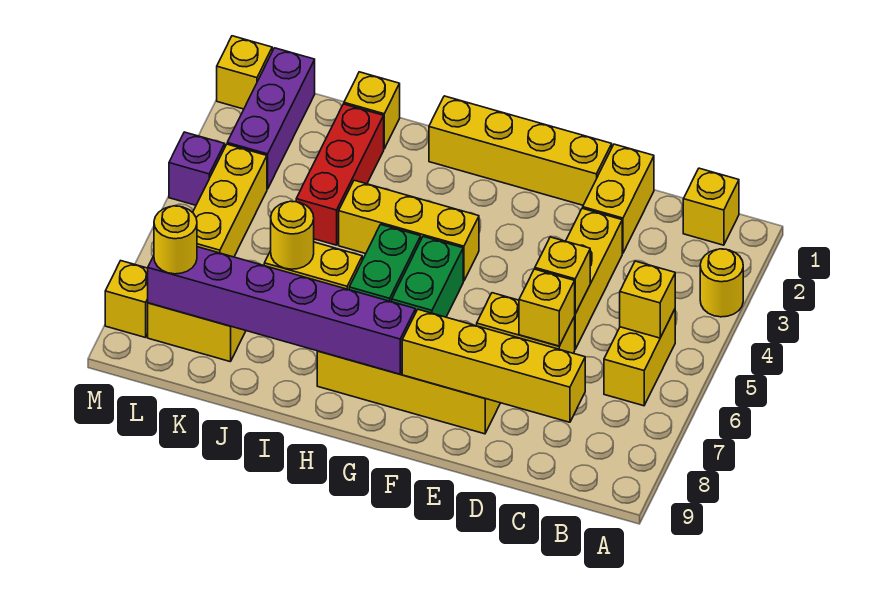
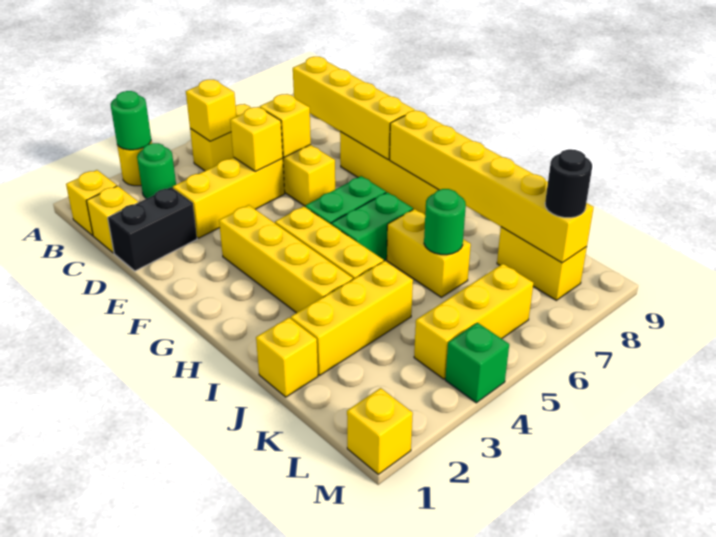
none -> green 1x1 round brick [110,91,151,150]
none -> green 1x1 round brick [137,143,176,199]
yellow 1x2 brick [583,144,654,253] -> black 1x2 brick [108,187,197,271]
yellow 1x4 brick [429,96,612,205] -> yellow 1x4 brick moved to [219,205,353,313]
purple 1x6 brick [148,247,415,374] -> yellow 1x6 brick [390,111,594,263]
red 1x3 brick [296,104,384,245] -> yellow 1x3 brick [291,261,413,375]
yellow 1x1 round brick [271,201,314,269] -> green 1x1 round brick [424,189,466,255]
purple 1x3 brick [227,48,315,189] -> none
yellow 1x1 round brick [154,206,197,274] -> black 1x1 round brick [545,149,592,218]
purple 1x1 brick [169,132,225,205] -> green 1x1 brick [445,323,509,403]
yellow 1x1 brick [105,261,148,338] -> yellow 1x1 brick moved to [86,186,138,253]

